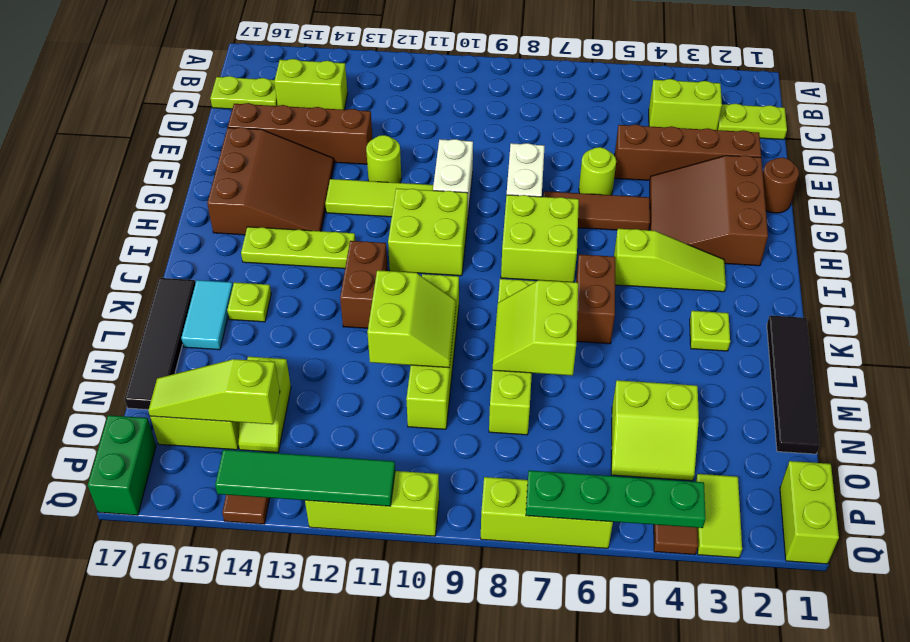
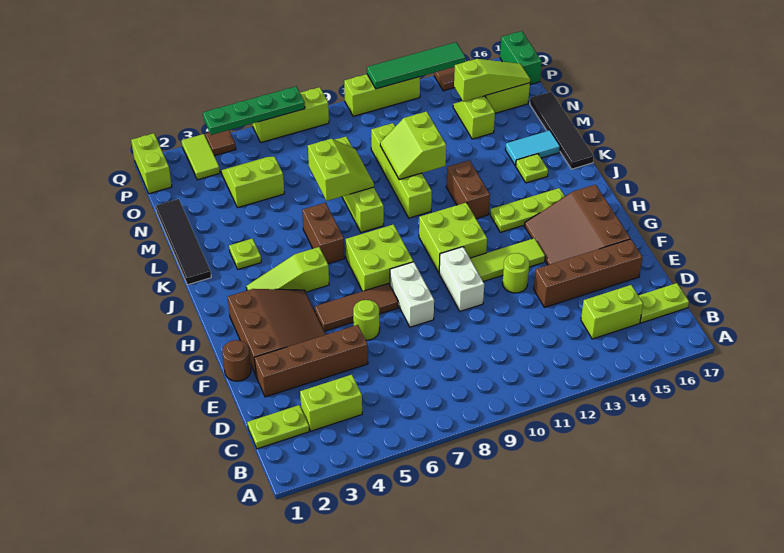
cyan 1x2 tile [181,280,233,350] -> cyan 1x2 tile turned to [505,130,560,166]

